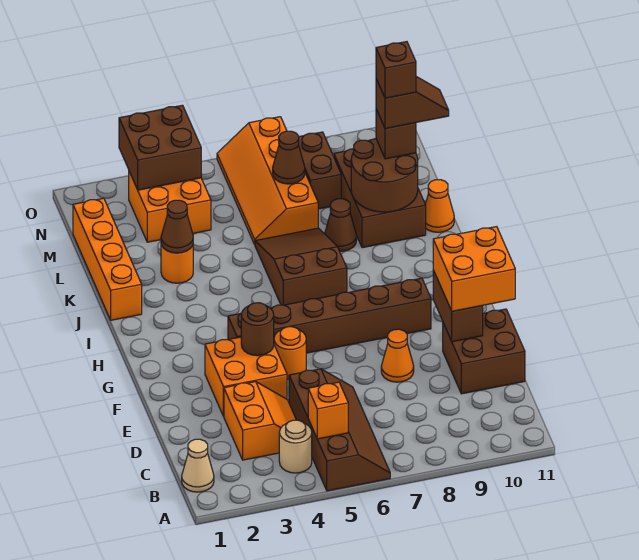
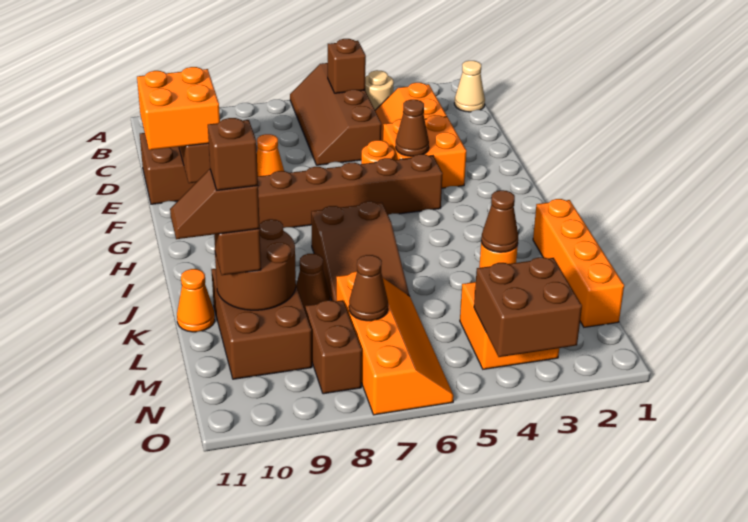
orange 1x1 brick [308,382,348,439] -> brown 1x1 brick [328,39,366,93]
brown 1x1 round brick [241,303,274,356] -> brown 1x1 cone [396,100,429,156]

